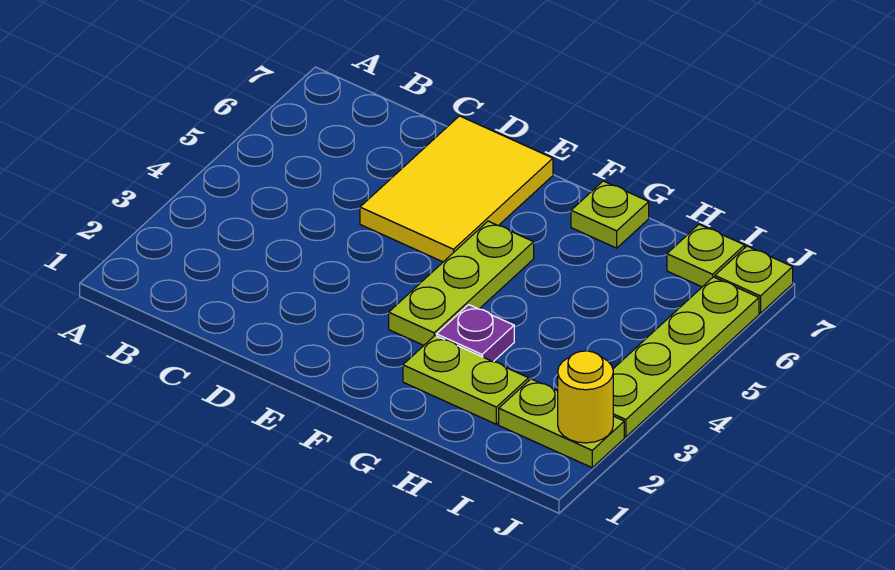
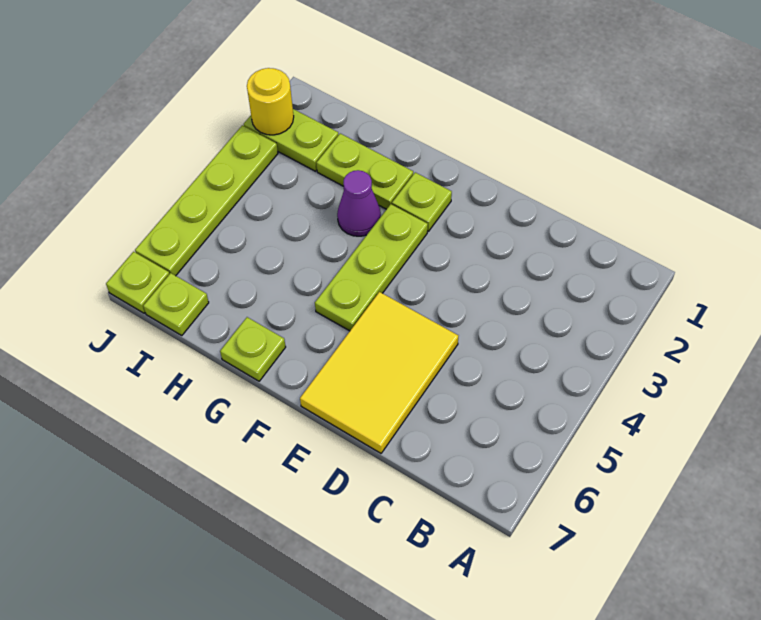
none -> lime 1x1 plate [392,172,452,232]
purple 1x1 plate [437,305,514,362] -> purple 1x1 cone [337,170,381,236]

